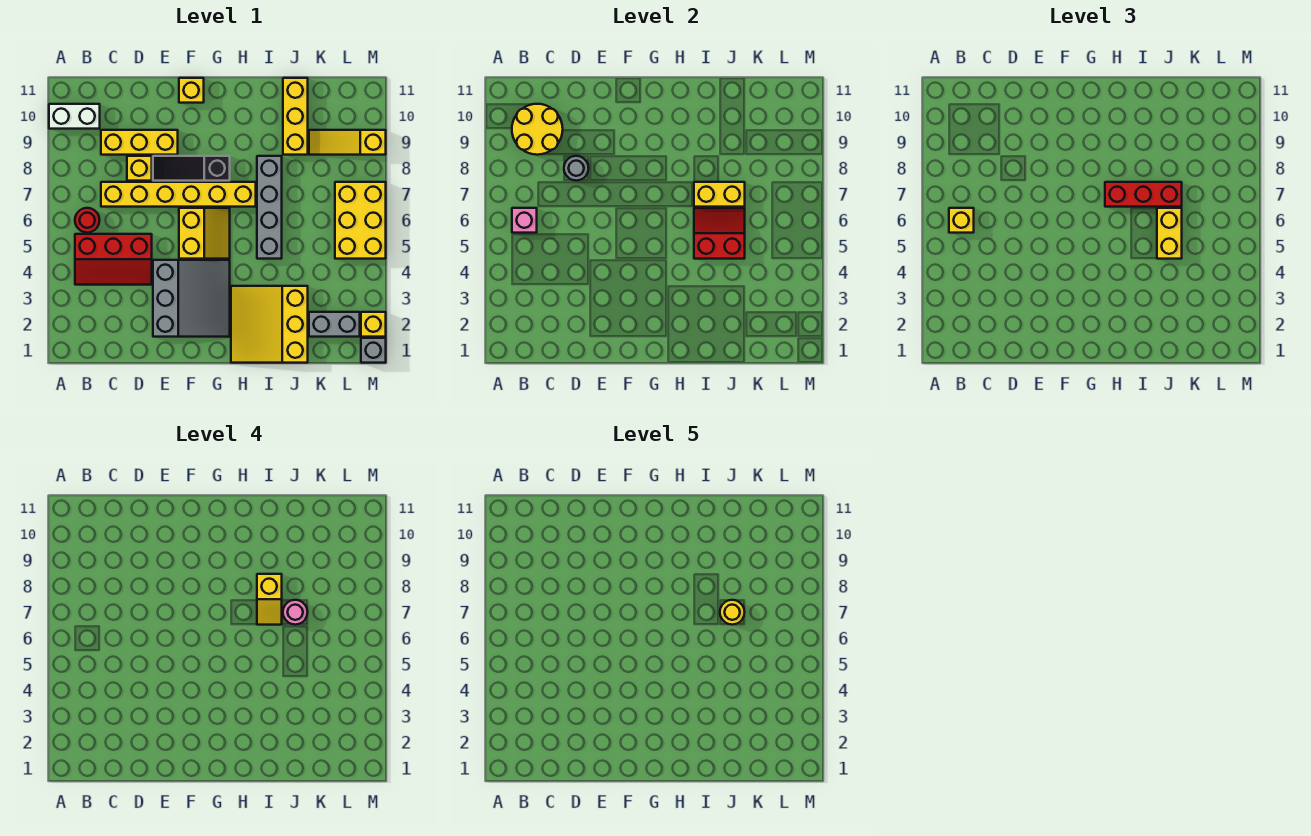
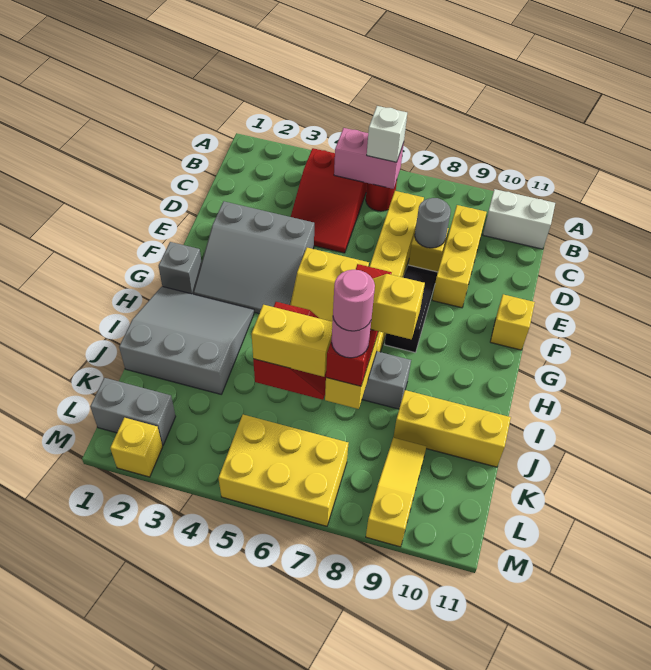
white 1x2 brick [49,104,100,129] -> white 1x2 brick turned to [483,189,555,249]
red 2x3 slope [75,234,152,285] -> red 2x3 slope turned to [291,148,367,253]
pink 1x1 brick [512,208,537,233] -> pink 1x2 brick [334,128,404,189]
yellow 1x1 brick [949,208,974,233] -> white 1x1 brick [367,106,407,162]
yellow 2x2 round brick [512,104,563,155] -> none
yellow 3x3 slope [231,286,308,363] -> grey 3x3 slope [119,287,254,394]
yellow 1x1 round brick [720,600,745,625] -> pink 1x1 round brick [333,270,375,331]
grey 1x2 brick [309,312,360,337] -> grey 1x2 brick turned to [90,378,176,445]
grey 1x1 brick [361,338,386,363] -> grey 1x1 brick moved to [159,242,202,294]

